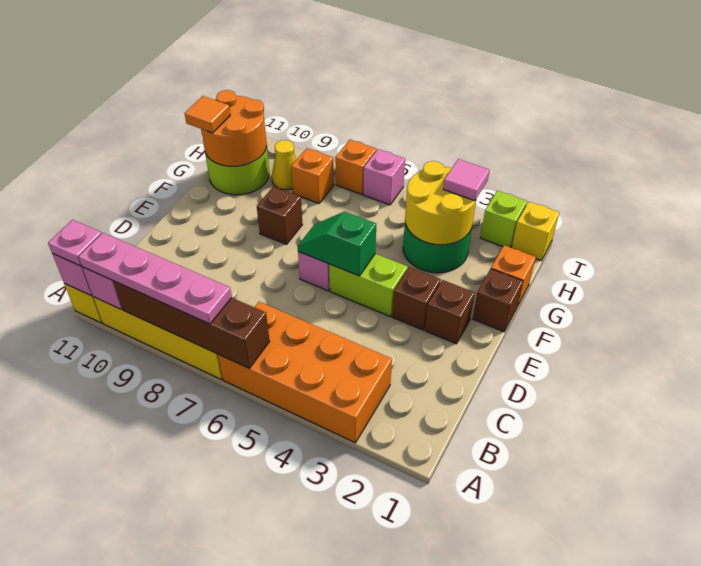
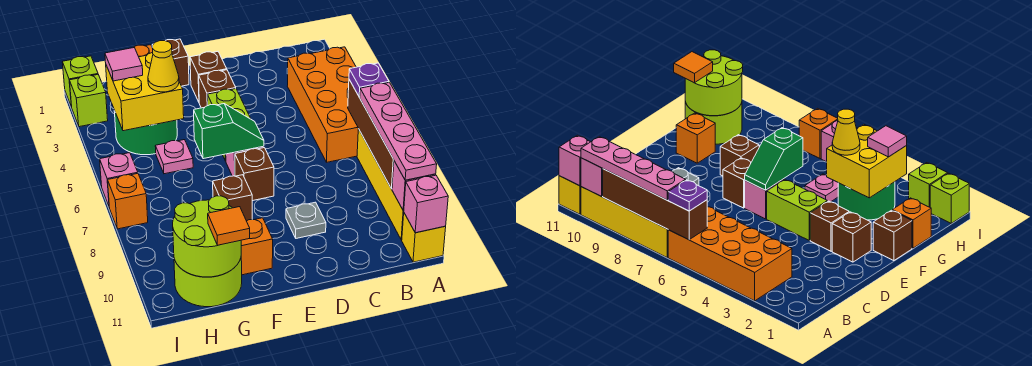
none -> purple 1x1 plate [349,63,389,97]
pink 1x1 plate [48,220,102,266] -> pink 1x1 plate moved to [155,140,193,174]
none -> grey 1x1 plate [286,202,326,238]
green 1x2 slope [298,212,376,276] -> green 1x2 slope turned to [194,104,264,159]
none -> brown 1x1 brick [235,148,274,201]
yellow 2x2 round brick [405,161,476,245] -> yellow 2x2 brick [106,52,184,131]
orange 2x2 round brick [201,90,267,166] -> lime 2x2 round brick [173,196,241,277]
orange 1x1 brick [291,148,334,203] -> orange 1x1 brick moved to [241,218,273,275]
yellow 1x1 cone [272,140,296,190] -> yellow 1x1 cone moved to [148,41,179,92]
yellow 1x1 brick [512,202,559,260] -> lime 1x1 brick [62,56,98,107]

